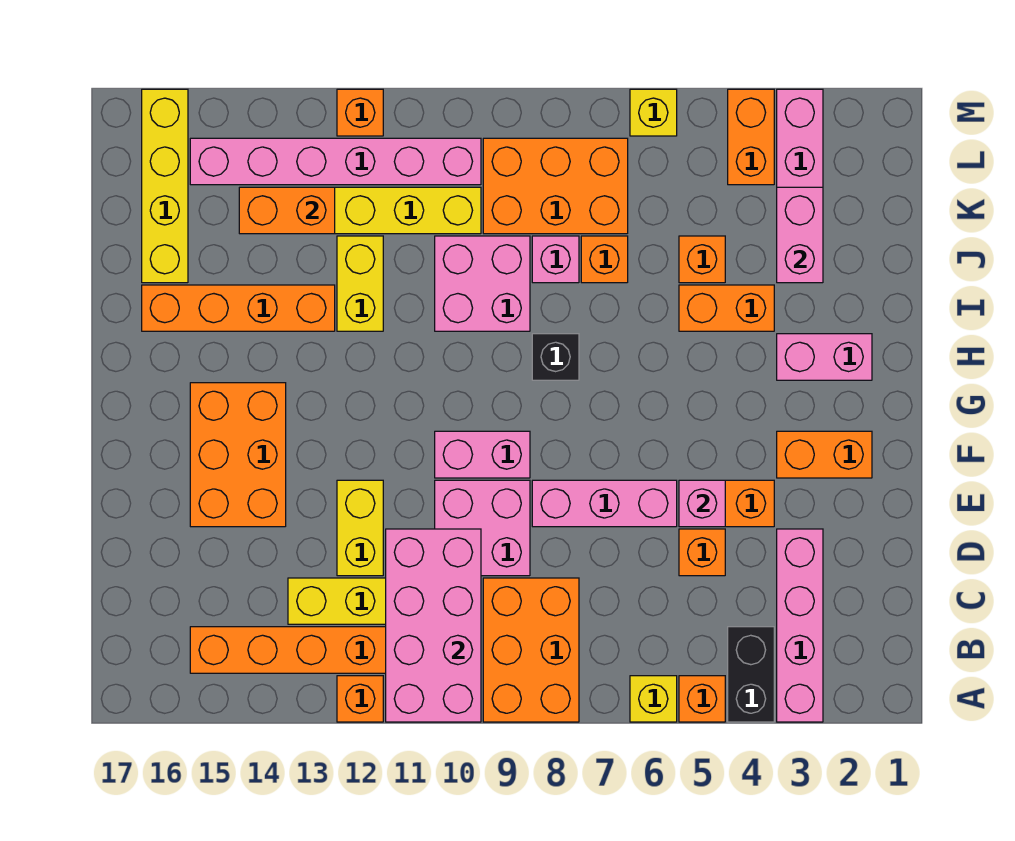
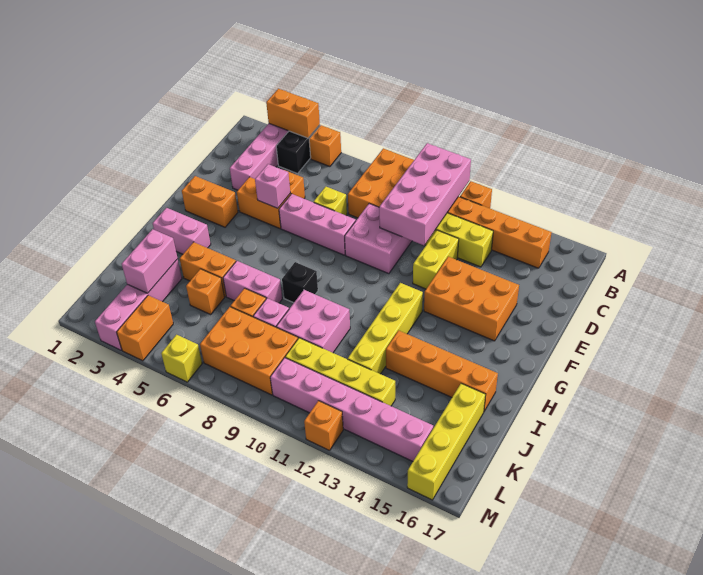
yellow 1x1 brick [630,676,677,722] -> yellow 1x1 brick moved to [313,187,347,215]
orange 2x3 brick [190,383,286,527] -> orange 2x3 brick turned to [424,257,519,341]
pink 1x2 brick [435,431,530,478] -> pink 1x2 brick moved to [223,261,282,303]
yellow 1x2 brick [337,236,383,331] -> yellow 1x4 brick [348,283,423,374]
orange 1x2 brick [239,187,335,234] -> orange 1x2 brick moved to [266,89,320,138]

